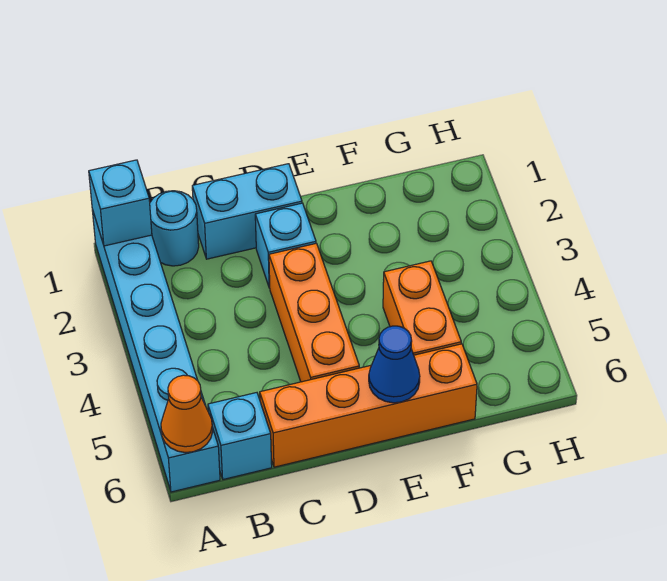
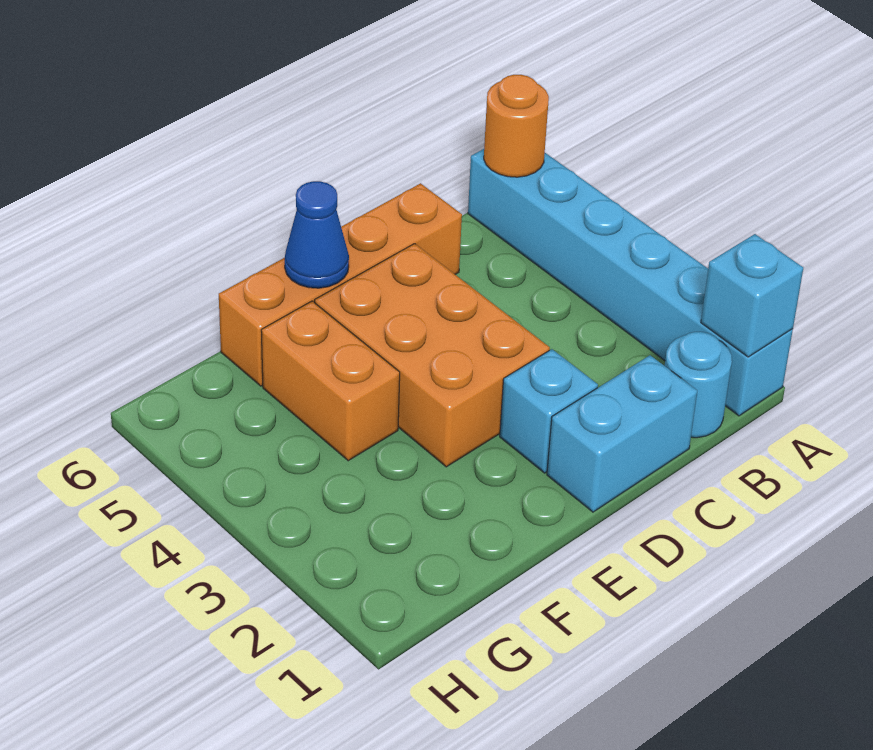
orange 1x1 cone [161,375,213,453] -> orange 1x1 round brick [484,75,549,177]
cyan 1x1 brick [208,393,272,479] -> none
orange 1x3 brick [269,243,359,382] -> orange 2x3 brick [315,244,550,467]

